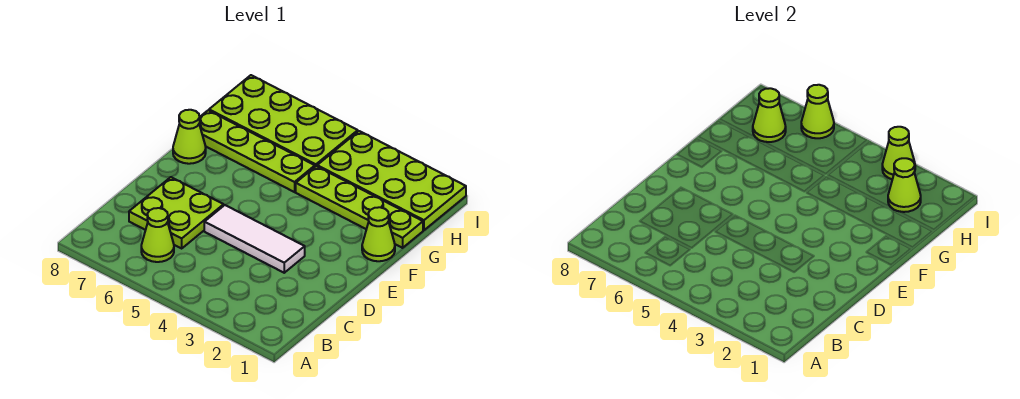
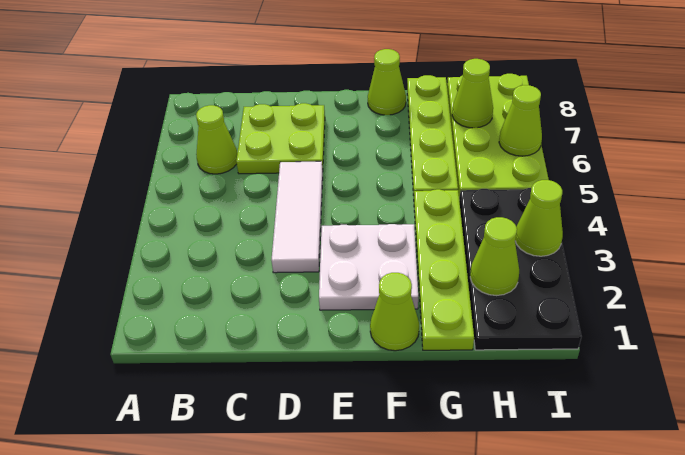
none -> white 2x2 plate [319,224,418,310]
lime 2x4 plate [317,131,466,230] -> black 2x4 plate [459,188,581,350]

